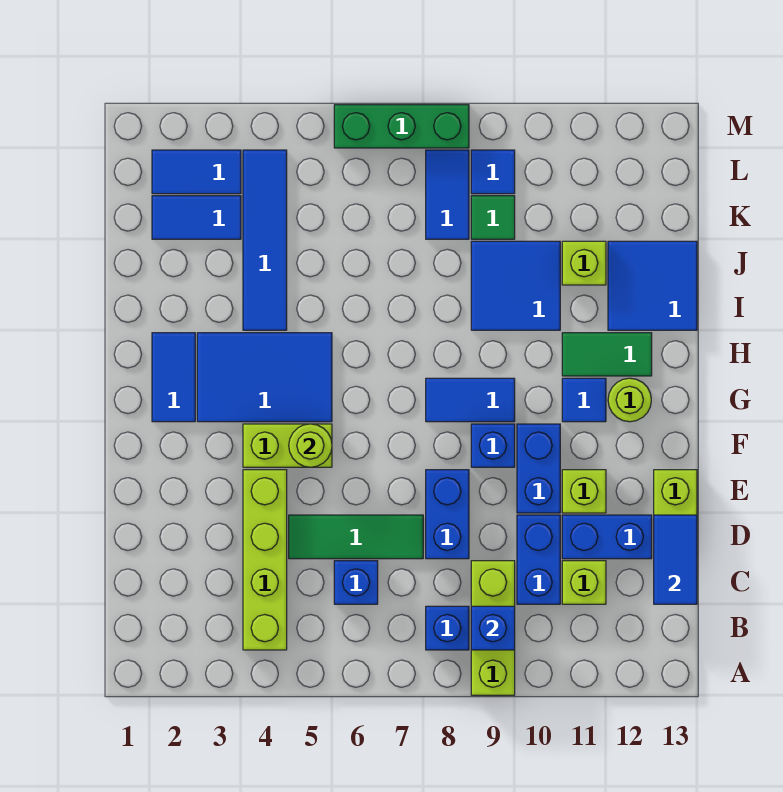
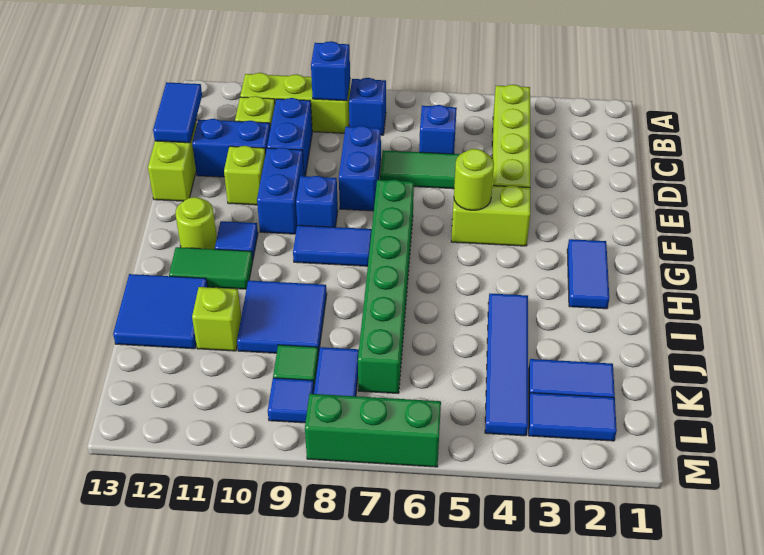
lime 1x3 brick [471,561,515,695] -> lime 1x3 brick turned to [240,73,350,133]
none -> green 1x6 brick [358,180,414,393]
blue 2x3 tile [197,333,332,422] -> none

